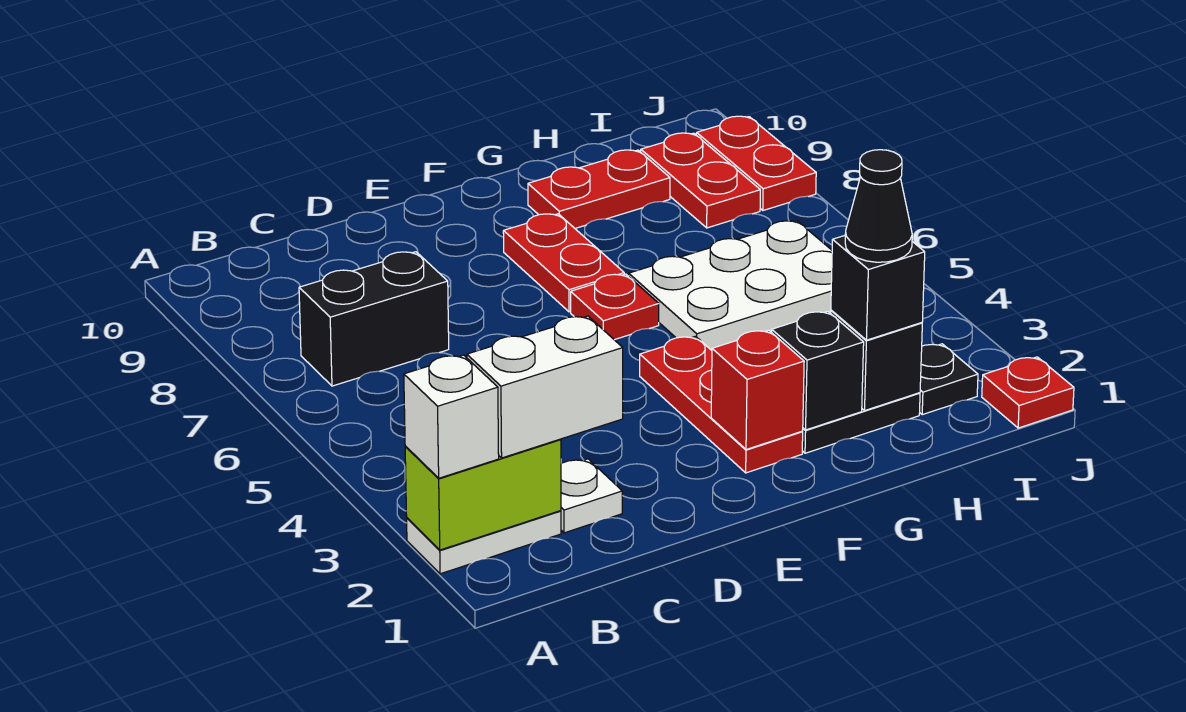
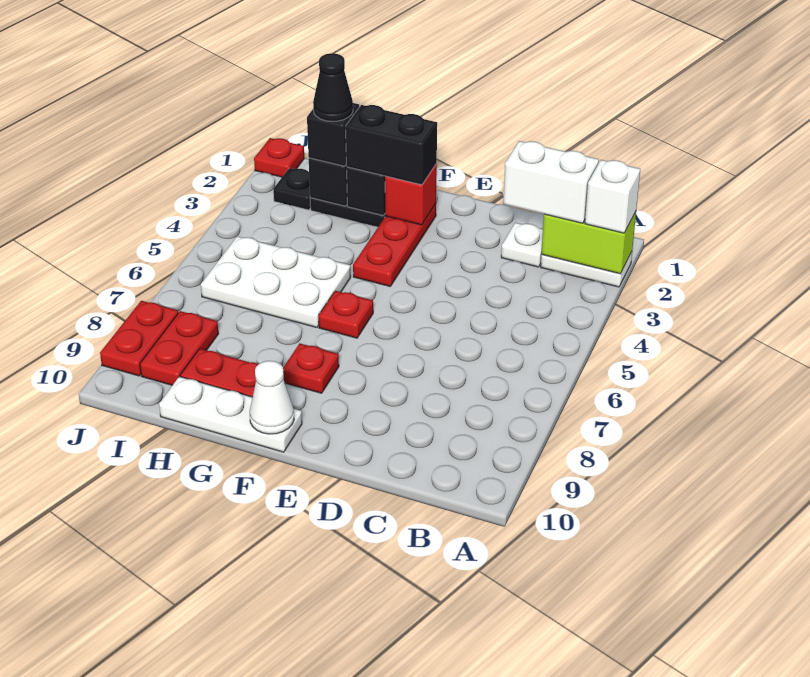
black 1x2 brick [299,252,449,386] -> black 1x2 brick moved to [346,105,437,185]
red 1x2 plate [503,214,624,312] -> red 1x1 plate [283,344,339,393]
none -> white 1x3 plate [159,376,302,452]
none -> white 1x1 cone [250,361,294,434]

